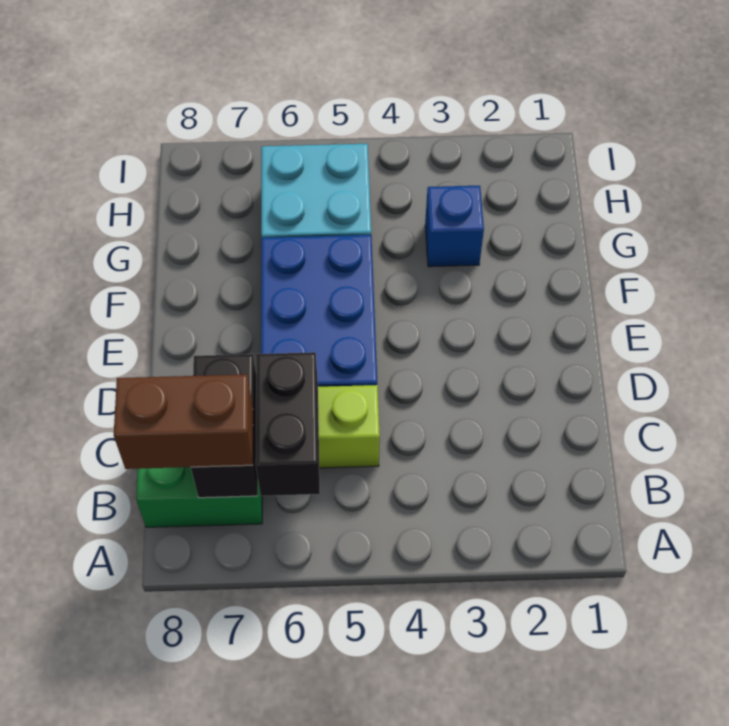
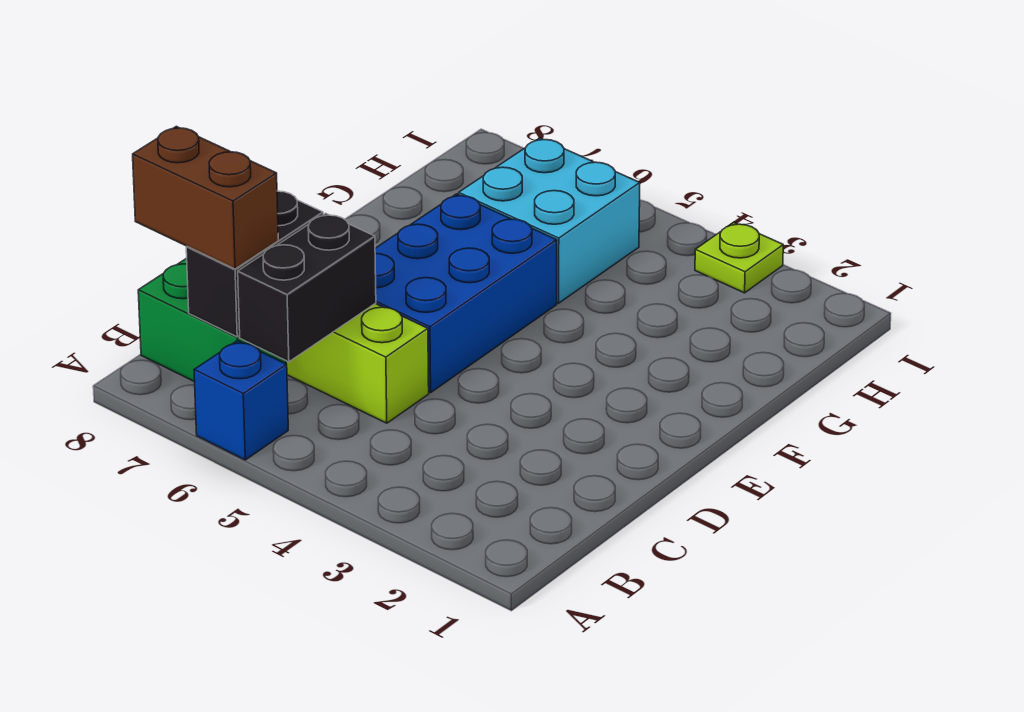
blue 1x1 brick [425,186,484,267] -> blue 1x1 brick moved to [194,340,288,460]
none -> lime 1x1 plate [695,222,783,293]

